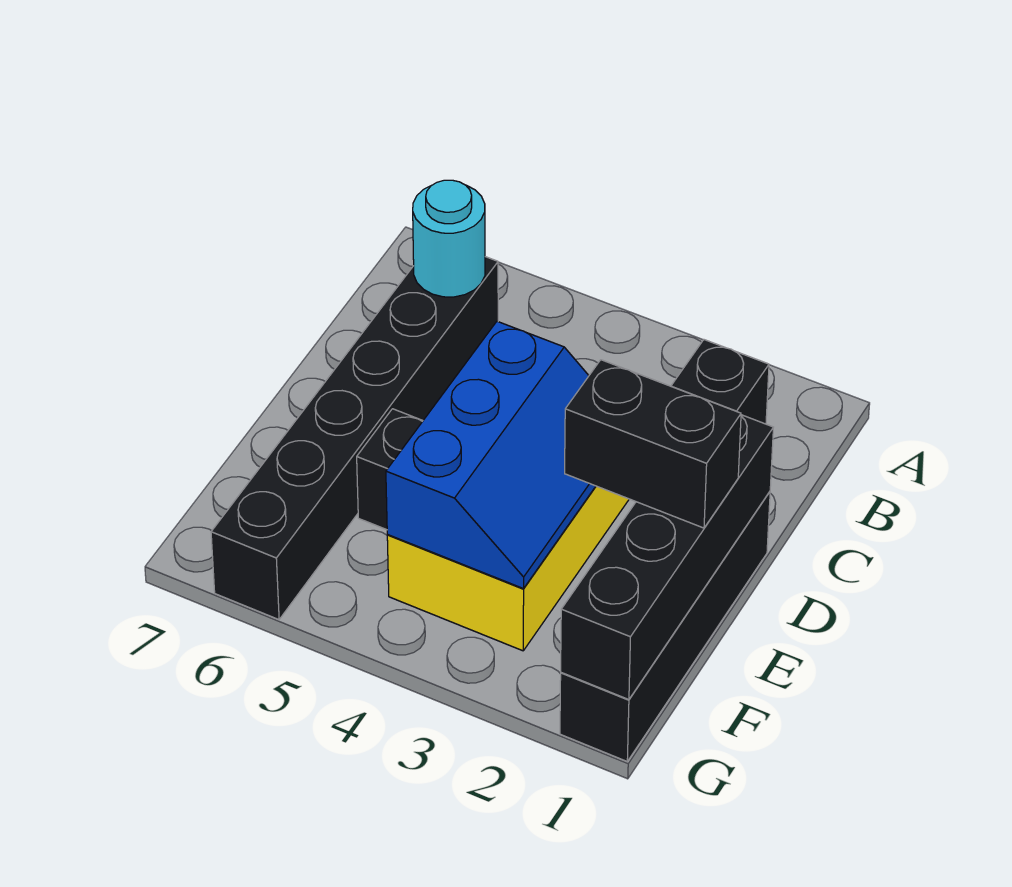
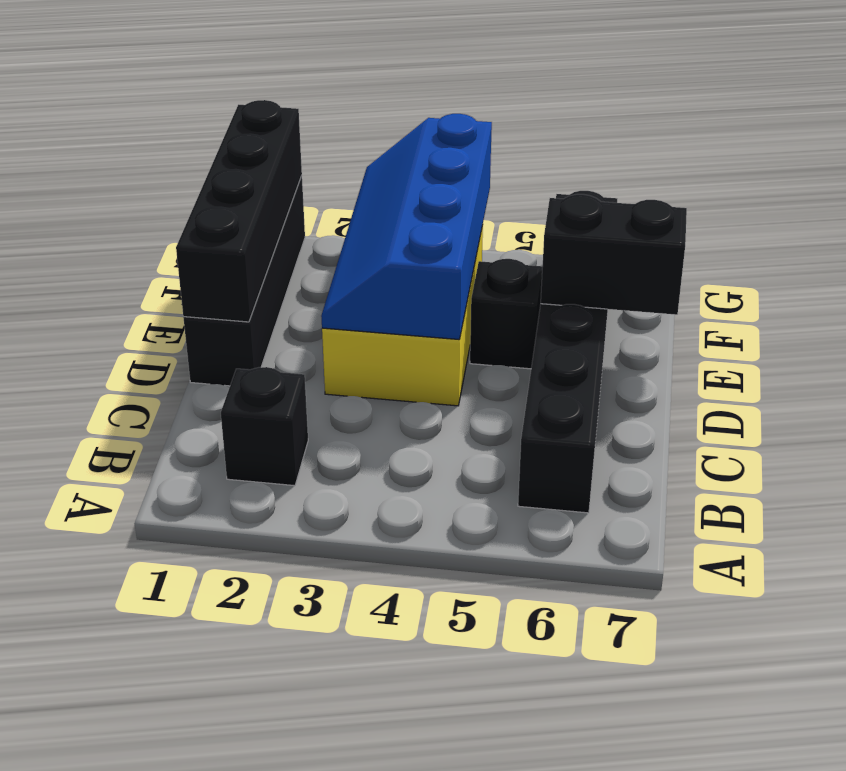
cyan 1x1 round brick [413,180,485,297] -> none
blue 2x3 slope [386,321,596,589] -> blue 2x4 slope [321,114,492,340]
black 1x2 brick [565,360,741,528] -> black 1x2 brick moved to [541,194,687,315]

